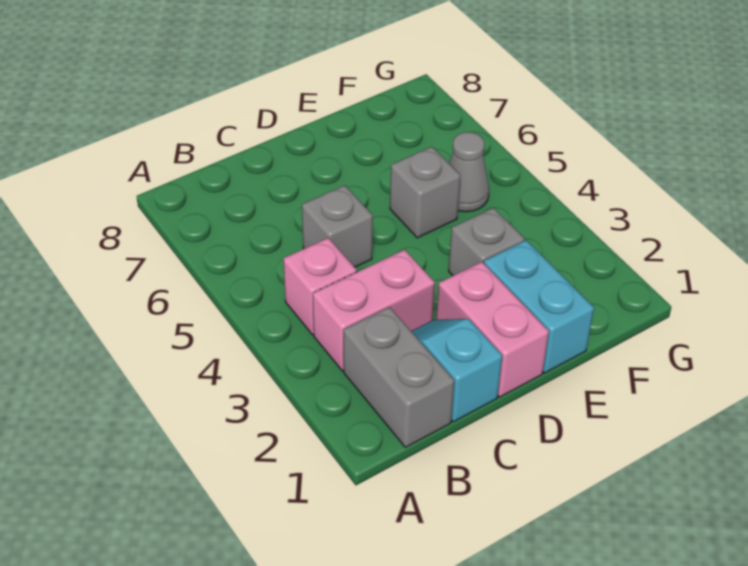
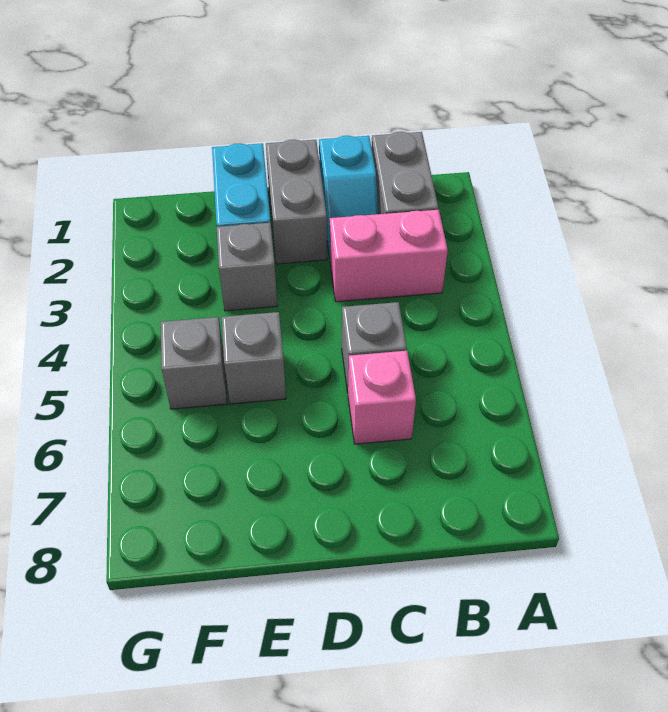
pink 1x1 brick [283,238,357,335] -> pink 1x1 brick moved to [348,351,416,444]
pink 1x2 brick [436,262,549,397] -> grey 1x2 brick [266,139,327,264]
grey 1x1 cone [449,132,489,212] -> grey 1x1 brick [161,317,227,409]

